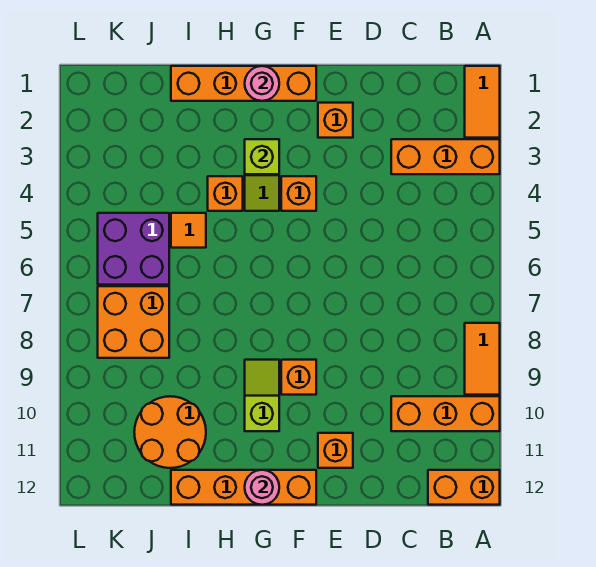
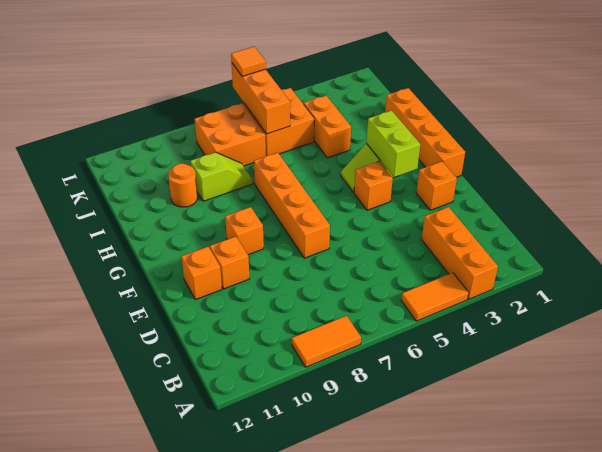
orange 1x2 tile [465,66,500,138] -> orange 1x2 tile moved to [401,273,469,321]
orange 1x3 brick [391,396,500,431] -> orange 1x3 brick moved to [232,63,290,134]
orange 1x2 brick [428,470,500,505] -> orange 1x2 brick moved to [304,96,351,158]
orange 1x4 brick [171,470,316,505] -> orange 1x4 brick moved to [254,153,330,258]
pink 1x1 round brick [245,66,279,101] -> none
lime 1x1 brick [245,139,279,174] -> lime 1x2 brick [366,111,420,177]
lime 1x2 slope [245,360,279,431] -> lime 1x2 slope moved to [191,152,253,201]
pink 1x1 round brick [245,470,279,505] -> none
orange 1x1 brick [208,176,243,211] -> orange 1x1 brick moved to [210,237,249,289]
orange 1x1 tile [171,213,206,248] -> orange 1x1 tile moved to [231,47,266,76]
orange 2x2 round brick [134,396,206,468] -> orange 1x1 round brick [168,164,198,207]
purple 2x2 brick [98,213,169,285] -> orange 2x2 brick [244,88,314,156]

